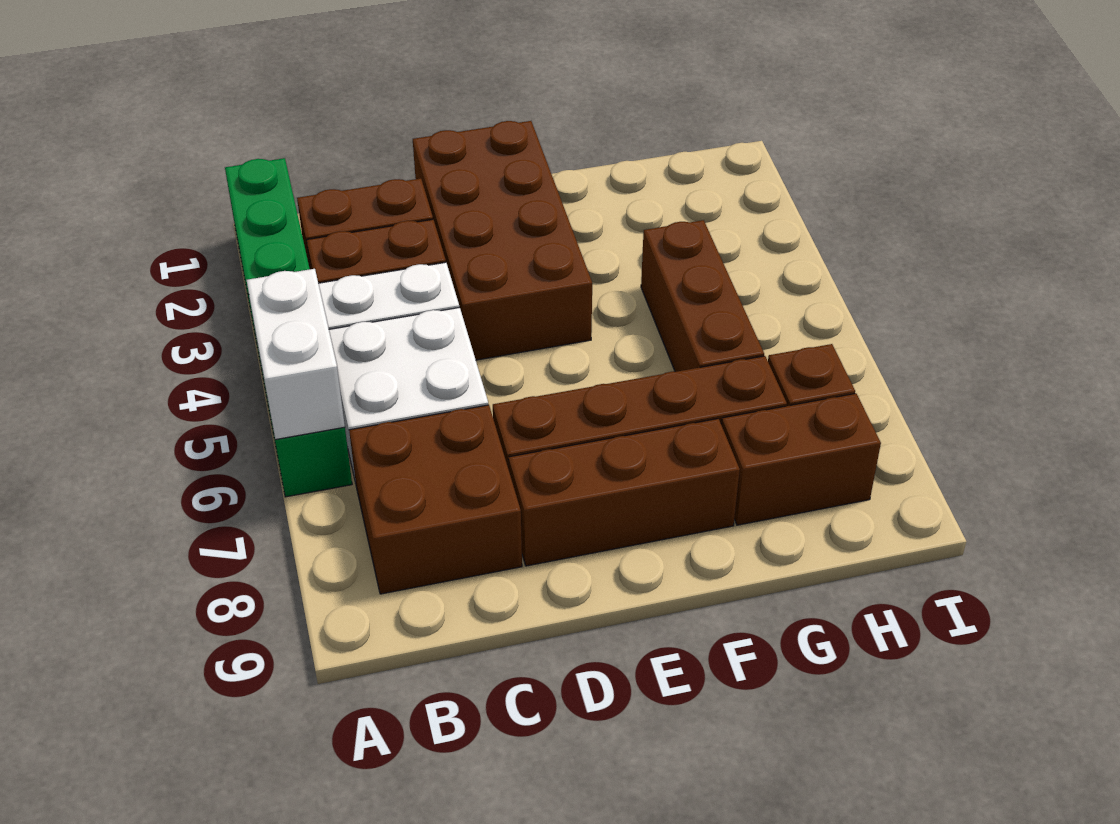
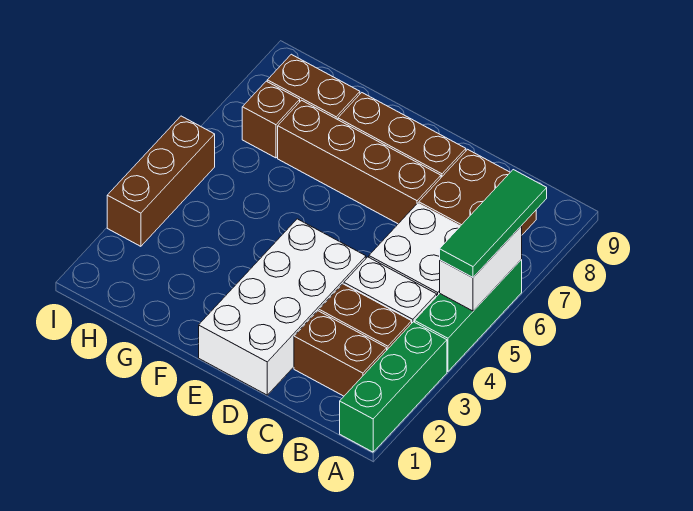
none -> green 1x3 tile [440,170,547,278]
brown 2x4 brick [413,121,592,360] -> white 2x4 brick [199,219,366,395]
brown 1x3 brick [641,220,764,372] -> brown 1x3 brick moved to [107,116,215,246]

